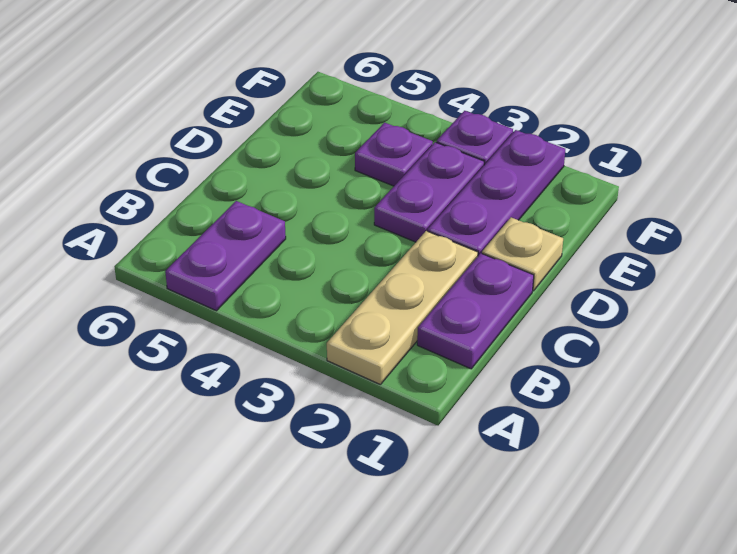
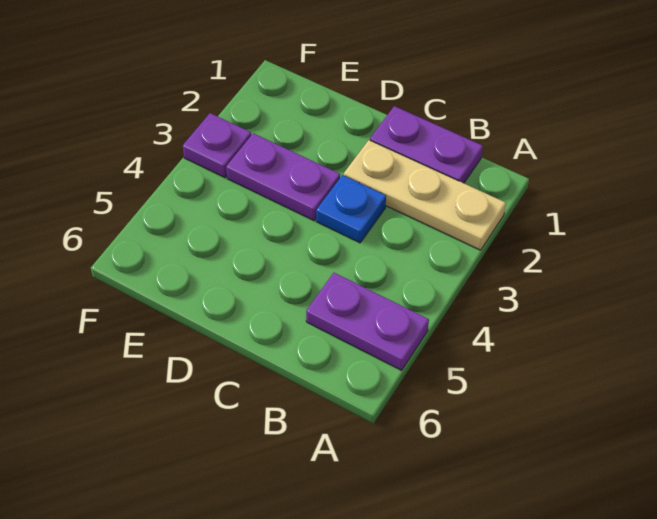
none -> blue 1x1 plate [316,175,386,243]
tan 1x1 plate [482,217,563,291] -> none
purple 1x3 plate [428,130,565,256] -> none
purple 1x1 plate [355,122,433,186] -> none

